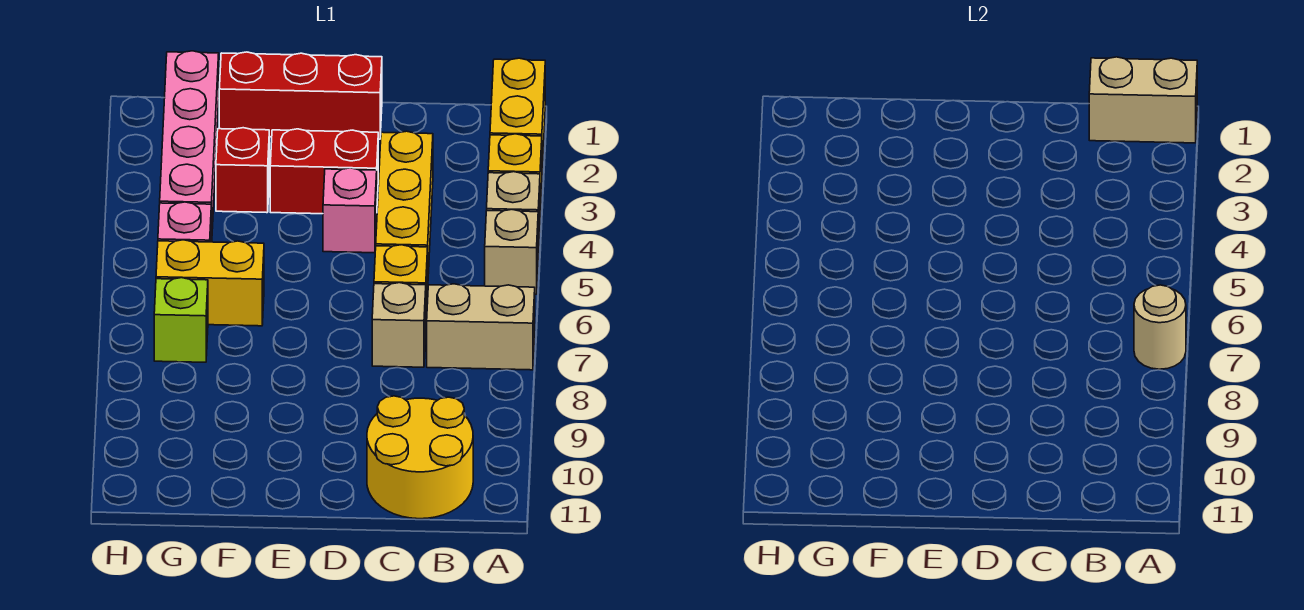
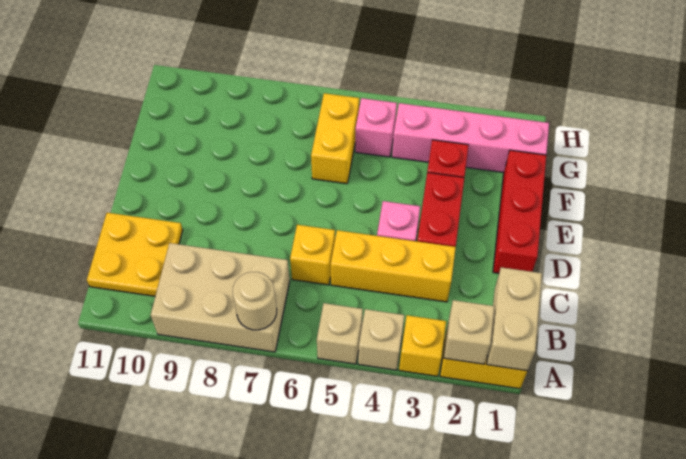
tan 1x2 brick [427,284,535,370] -> tan 2x3 brick [151,243,290,352]
yellow 2x2 round brick [367,396,473,519] -> yellow 2x2 plate [87,213,183,296]
tan 1x1 brick [372,283,426,367] -> tan 1x1 brick moved to [444,300,495,364]
lime 1x1 brick [154,278,208,362] -> none

